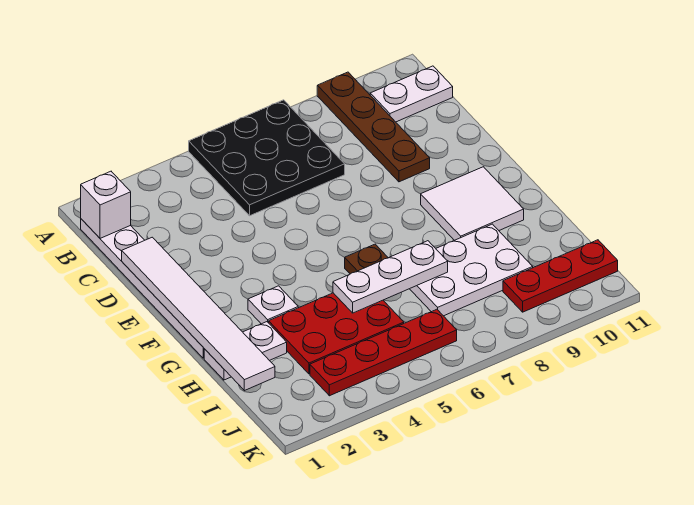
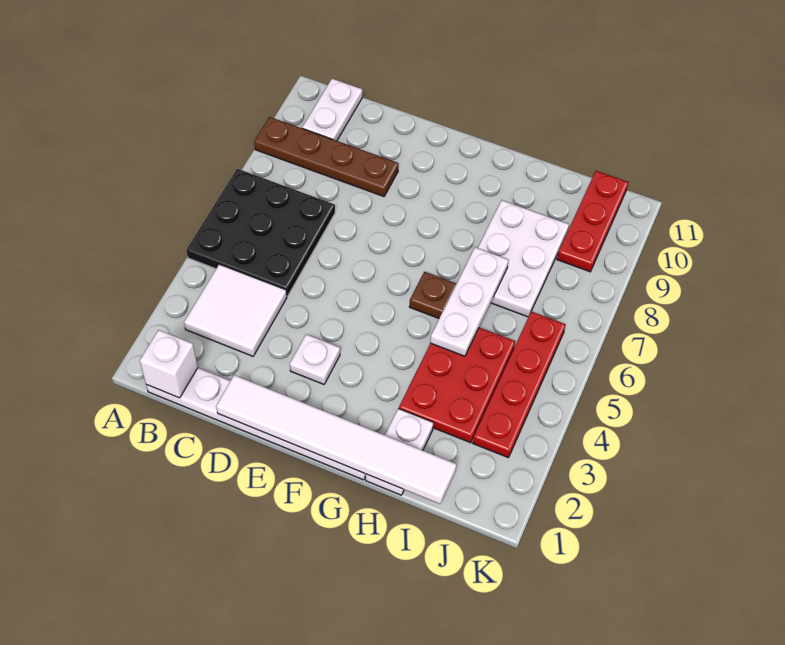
white 2x2 tile [421,167,524,240] -> white 2x2 tile moved to [184,264,287,356]
white 1x1 plate [248,286,298,324] -> white 1x1 plate moved to [290,334,340,384]

